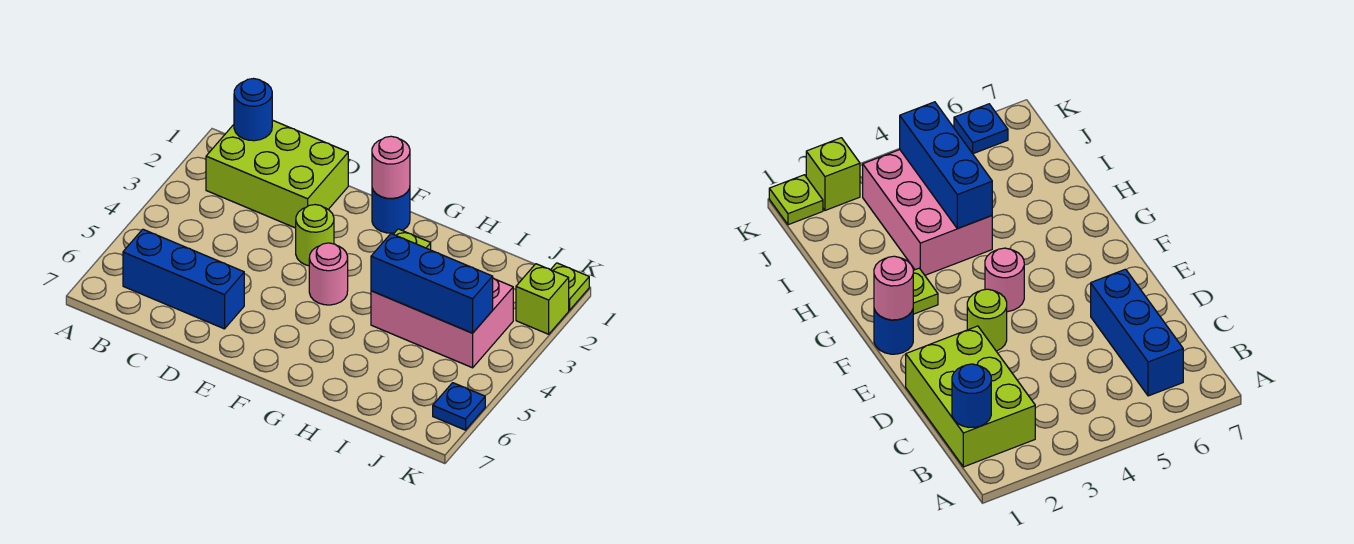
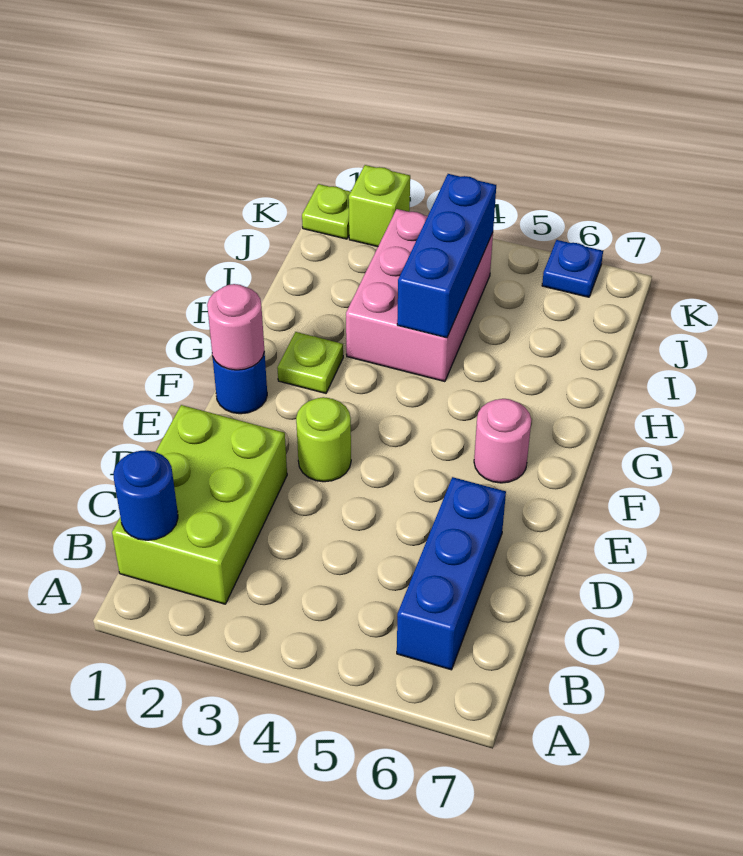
pink 1x1 round brick [309,243,348,305] -> pink 1x1 round brick moved to [474,399,531,483]

